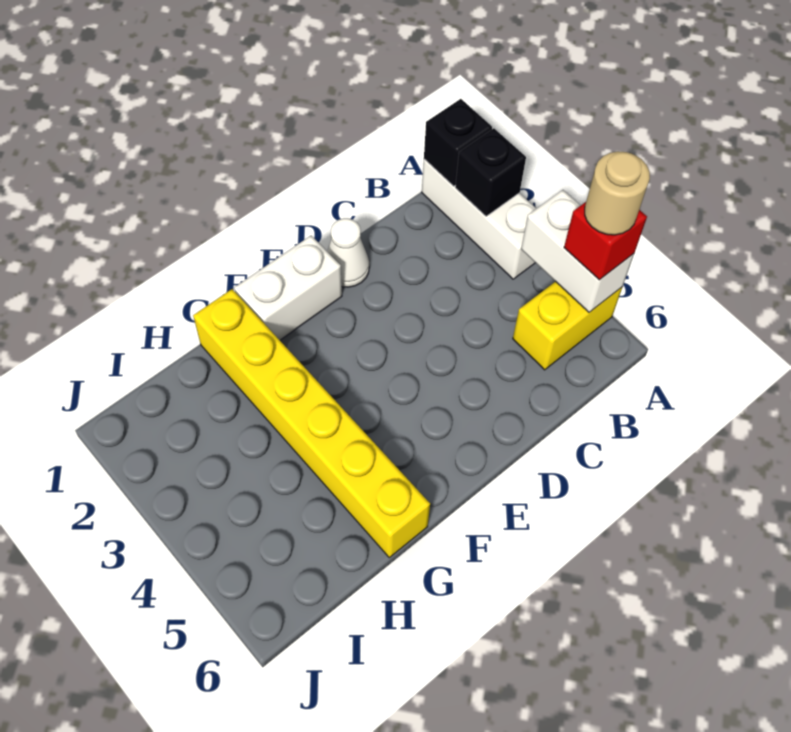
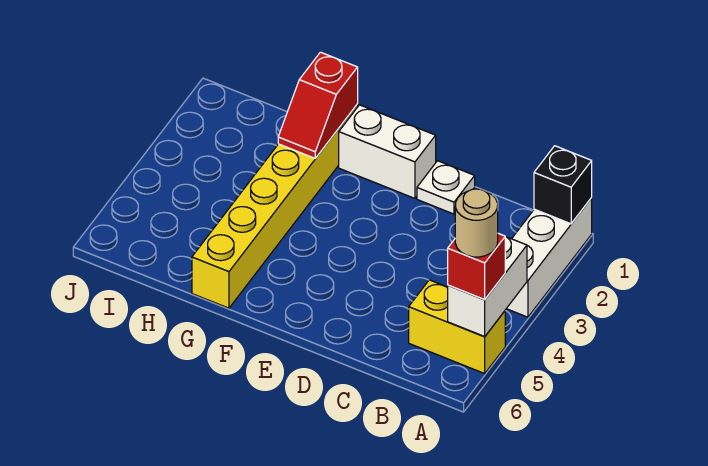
black 1x1 brick [455,128,526,216] -> none
white 1x1 cone [327,218,369,287] -> white 1x1 plate [417,161,475,214]
none -> red 1x2 slope [278,52,358,158]

